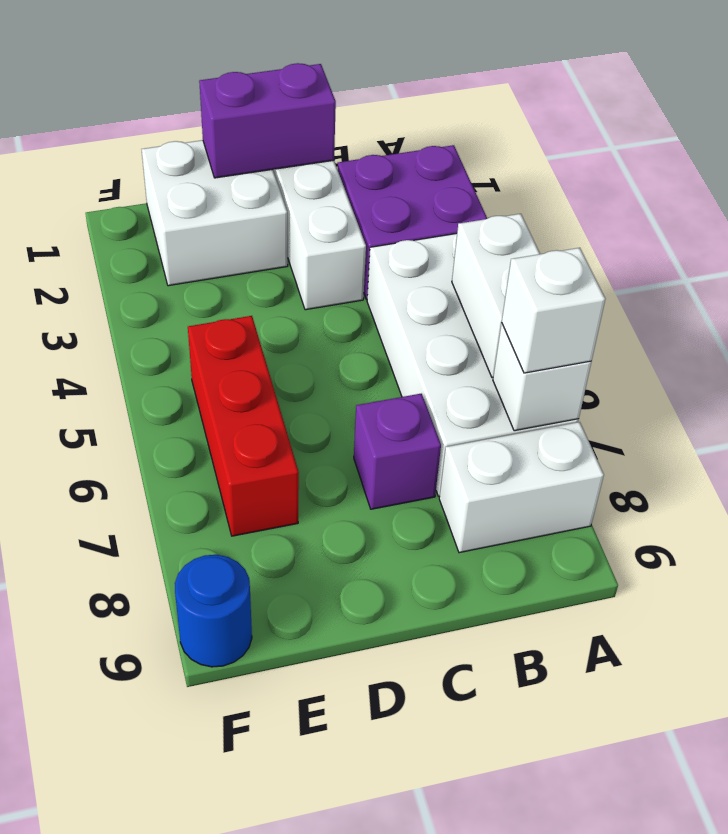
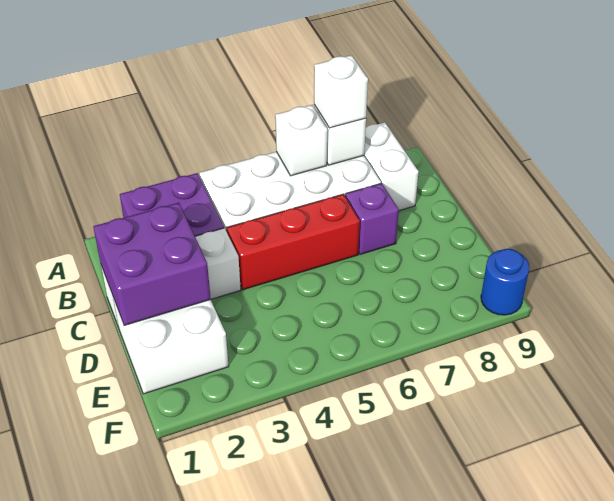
white 1x2 brick [452,214,540,377] -> white 1x1 brick [275,105,327,176]
purple 1x2 brick [199,63,336,178] -> purple 2x2 brick [93,203,211,325]
red 1x3 brick [188,316,299,536] -> red 1x3 brick moved to [227,194,360,290]

